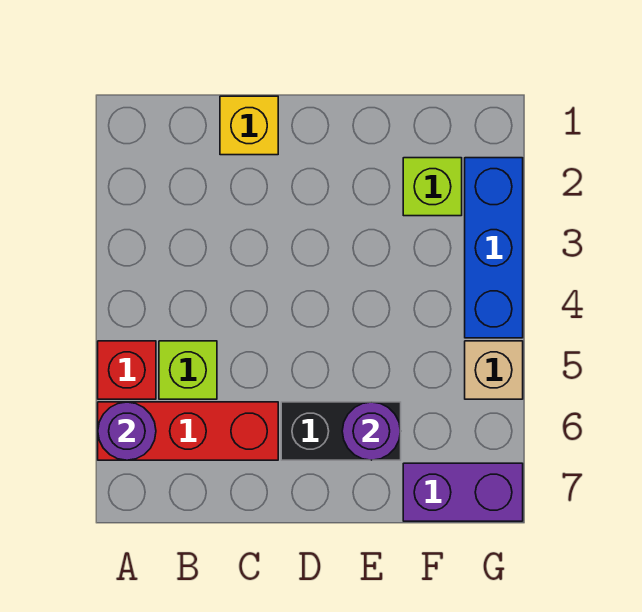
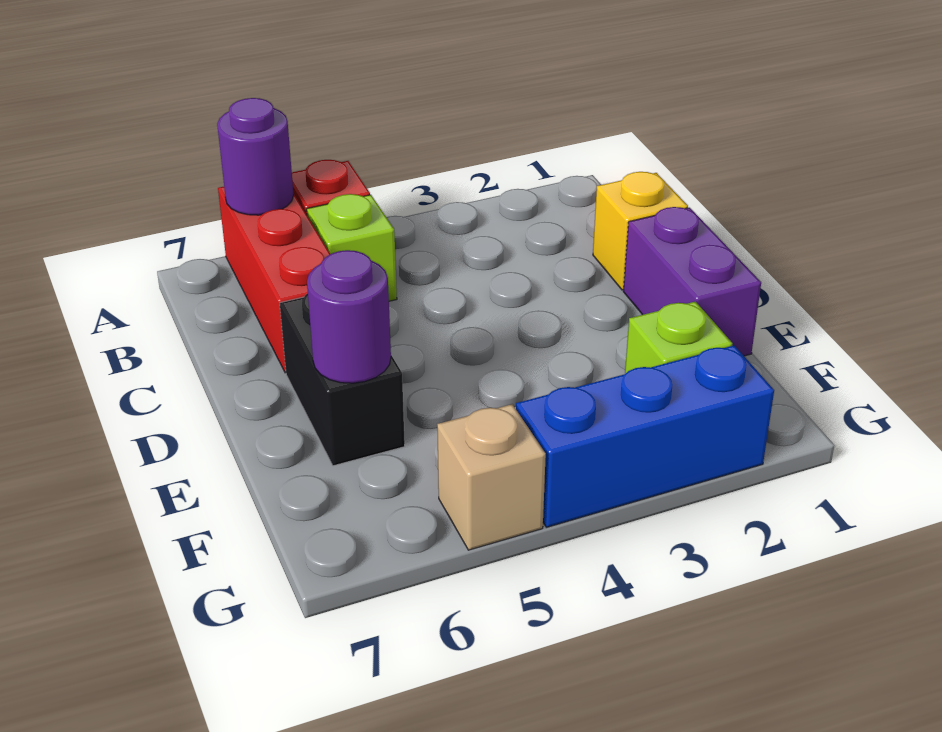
purple 1x2 brick [403,463,523,521] -> purple 1x2 brick moved to [623,207,761,356]

